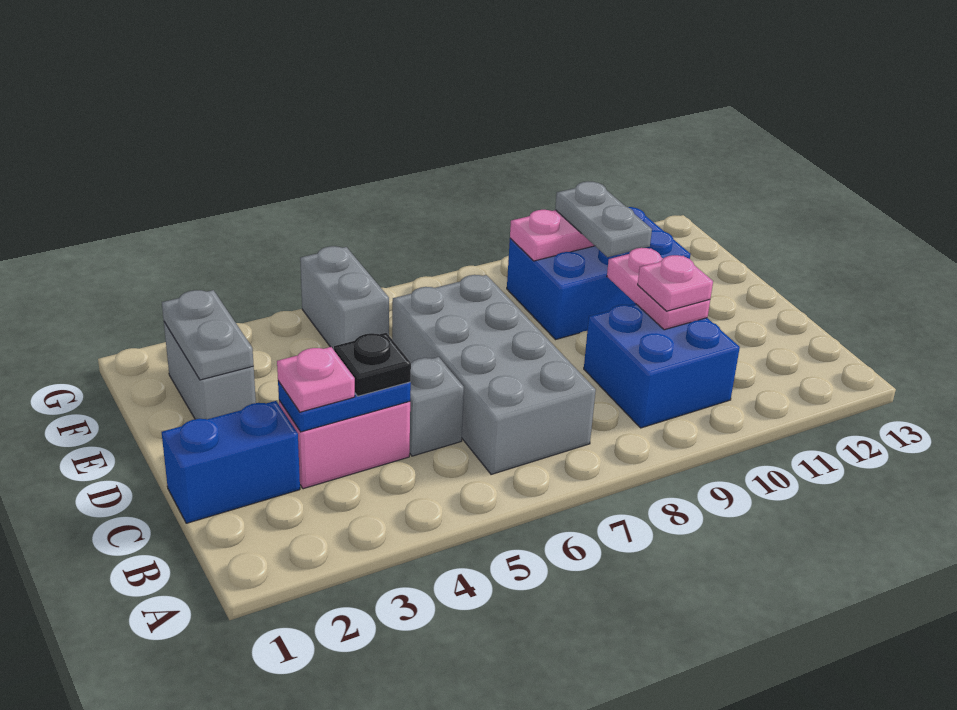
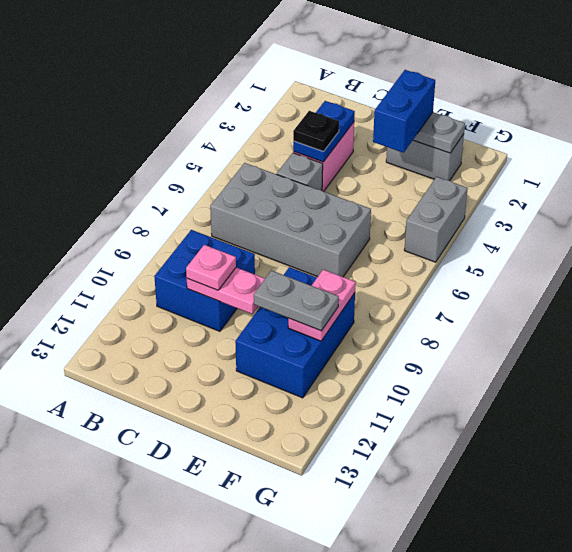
blue 1x2 brick [162,401,300,523] -> blue 1x2 brick moved to [373,70,435,153]
pink 1x1 plate [277,347,355,412] -> none
grey 1x2 brick [300,246,389,350] -> grey 1x2 brick turned to [404,177,468,262]

